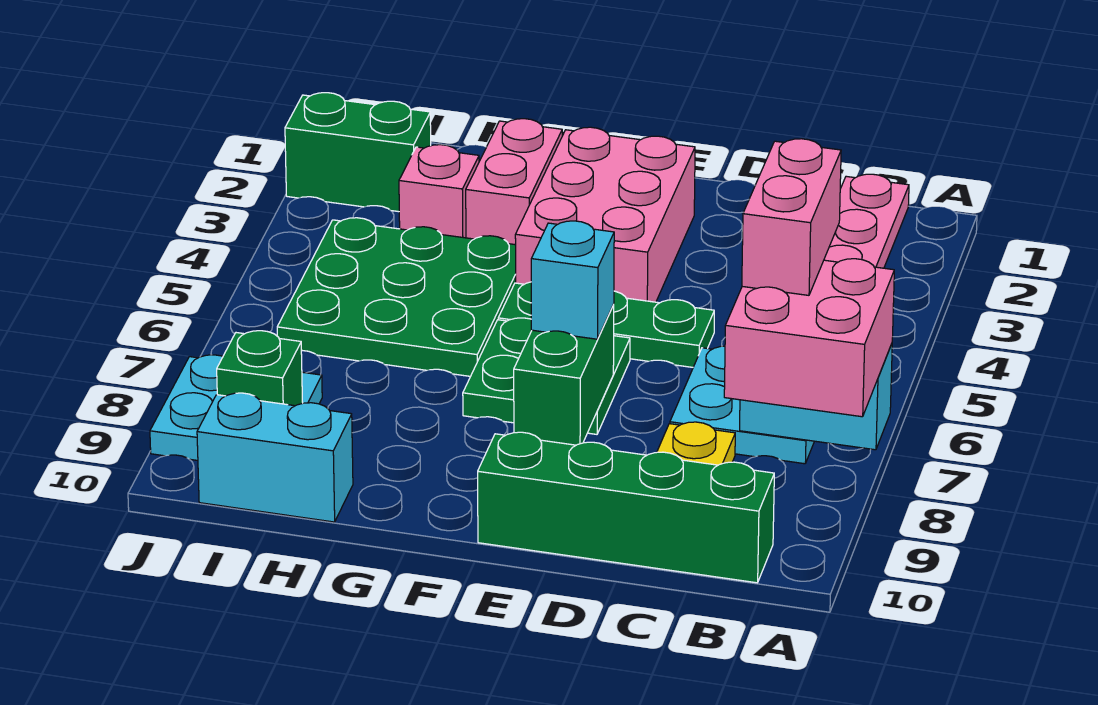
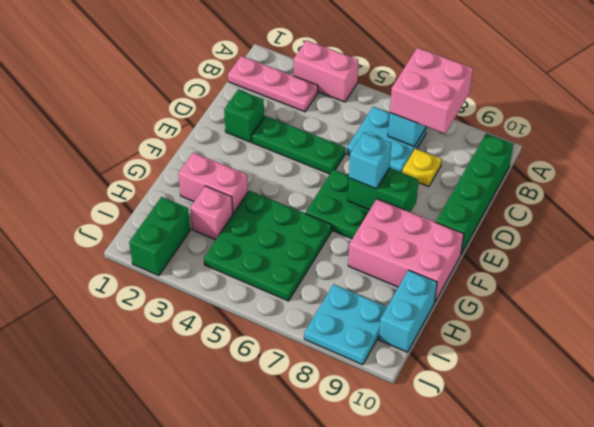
pink 1x2 brick [742,139,841,295] -> pink 1x2 brick moved to [294,40,358,102]
green 1x3 plate [498,282,714,367] -> green 1x3 plate turned to [252,116,345,174]
pink 2x3 brick [515,127,695,302] -> pink 2x3 brick moved to [348,199,464,302]
green 1x1 brick [217,331,303,406] -> green 1x1 brick moved to [224,90,264,142]

